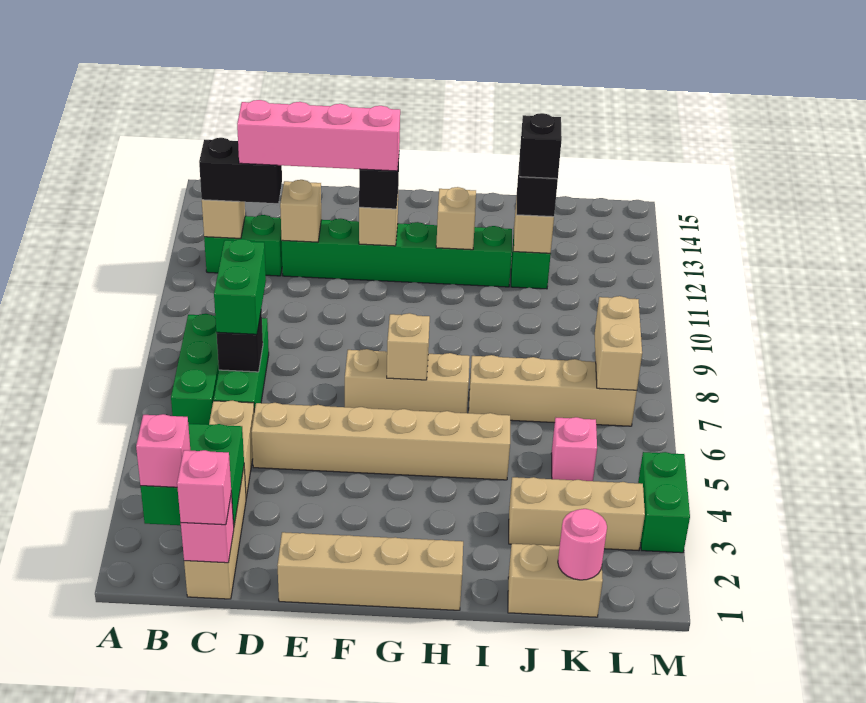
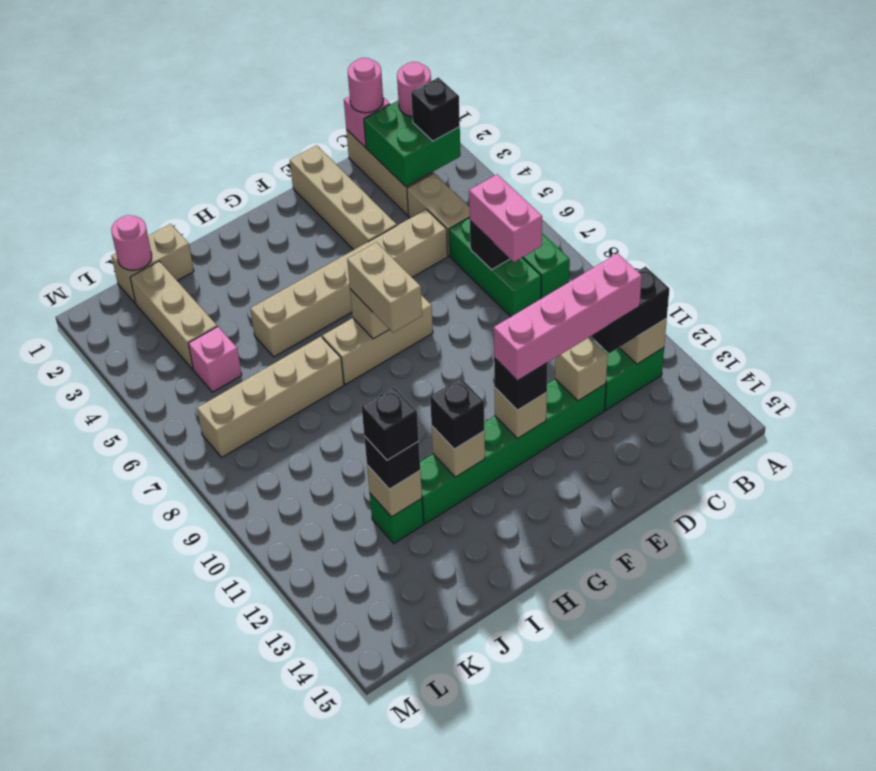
pink 1x1 brick [136,414,190,487] -> pink 1x1 round brick [397,62,431,116]
none -> black 1x1 brick [411,78,460,141]
pink 1x1 brick [177,450,231,525] -> pink 1x1 round brick [348,58,383,113]
green 1x2 brick [214,239,266,334] -> pink 1x2 brick [469,174,542,262]
tan 1x4 brick [278,532,463,610] -> tan 1x4 brick turned to [290,145,397,250]
none -> black 1x1 brick [430,378,485,449]
tan 1x3 brick [509,477,645,550] -> tan 1x3 brick turned to [130,261,218,369]
tan 1x2 brick [595,296,642,390] -> tan 1x2 brick moved to [347,242,422,333]
green 1x2 brick [638,452,690,553] -> none

